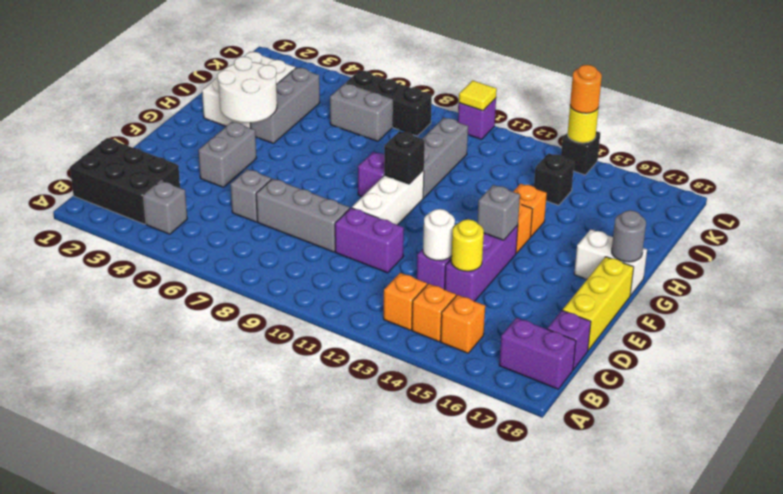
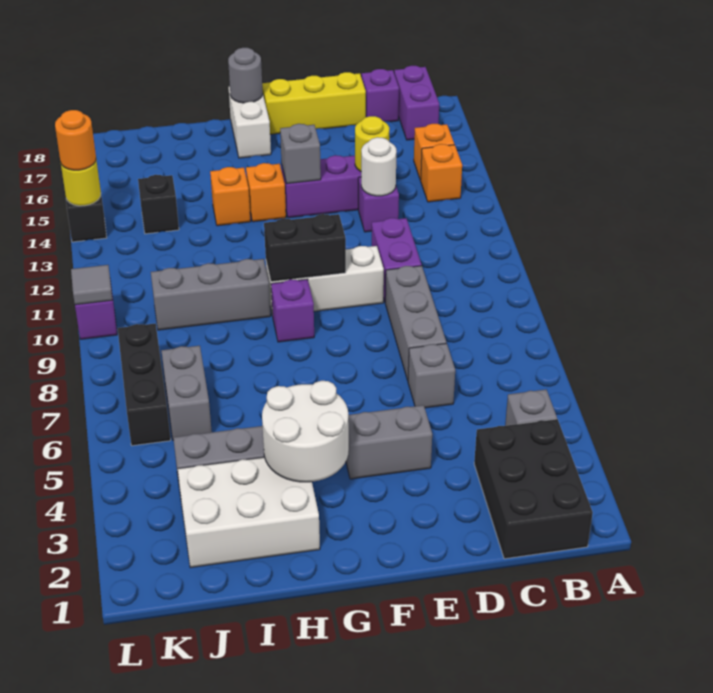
orange 1x1 brick [384,273,427,330] -> none
black 1x1 brick [384,131,425,184] -> black 1x2 brick [264,214,346,282]
yellow 1x1 tile [459,80,497,111] -> grey 1x1 tile [71,265,112,305]

